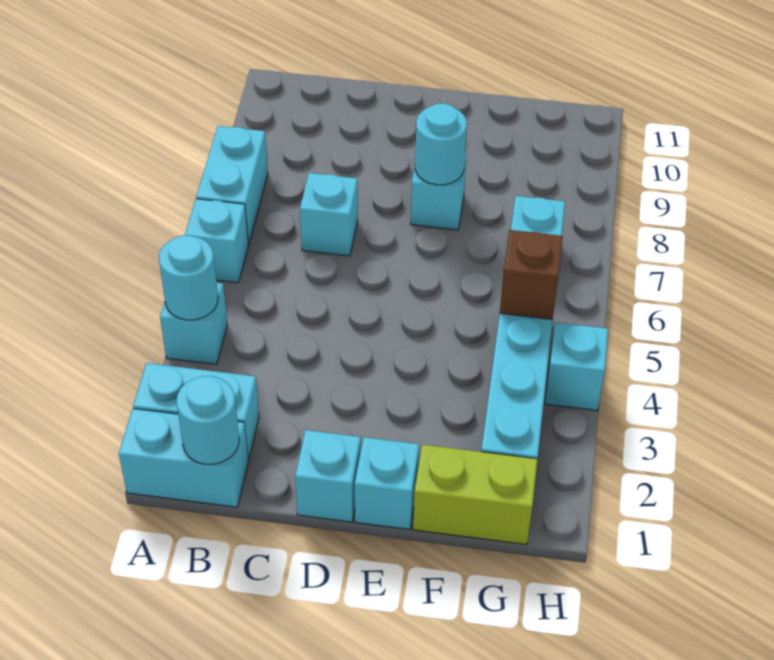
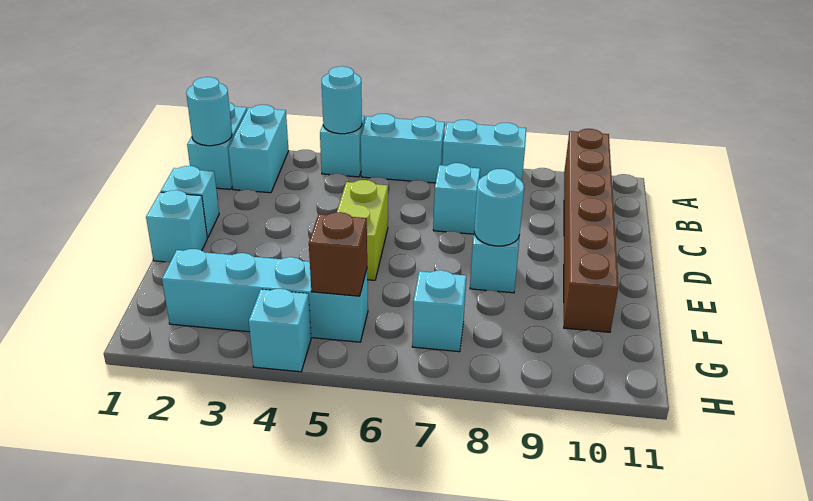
cyan 1x1 brick [185,199,248,283] -> cyan 1x2 brick [361,114,445,183]
none -> brown 1x6 brick [564,129,618,332]
lime 1x2 brick [413,445,538,545] -> lime 1x2 brick moved to [337,180,388,280]

